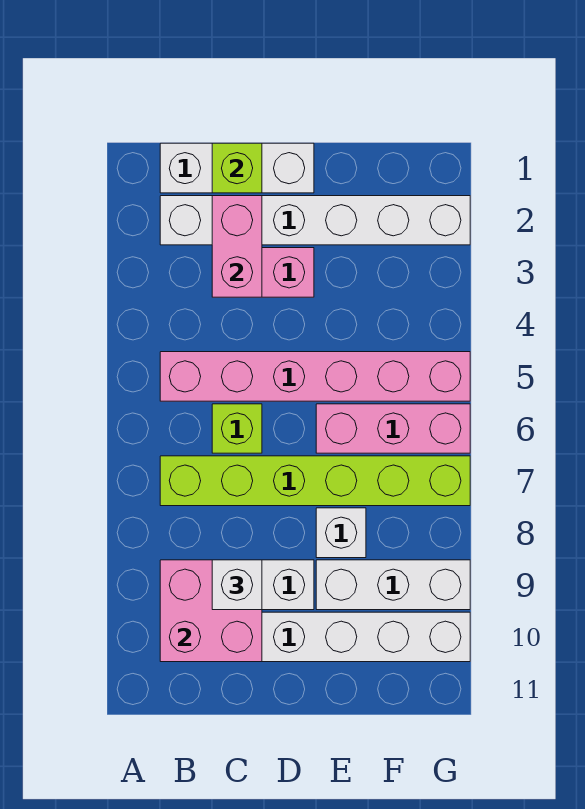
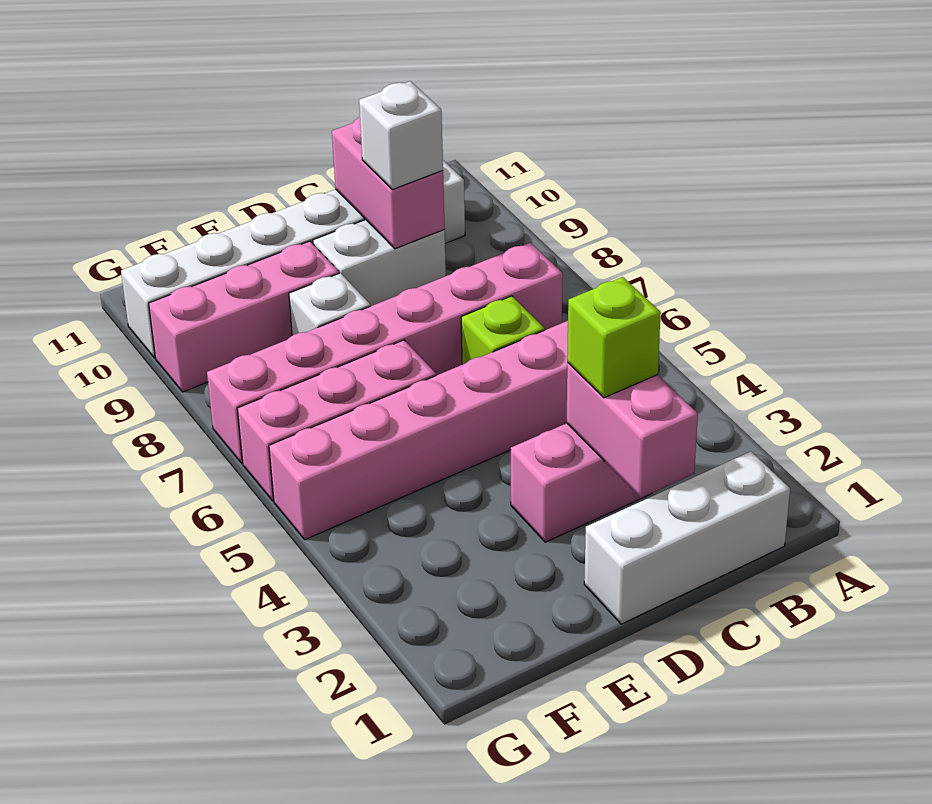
white 1x6 brick [160,196,470,245] -> none
lime 1x6 brick [160,456,470,506] -> pink 1x6 brick [207,243,563,463]
pink 2x2 brick [160,560,262,662] -> pink 1x2 brick [332,117,445,249]
lime 1x1 brick [212,143,262,193] -> lime 1x1 brick moved to [567,277,661,398]
white 1x3 brick [316,560,470,610] -> pink 1x3 brick [149,241,339,392]

